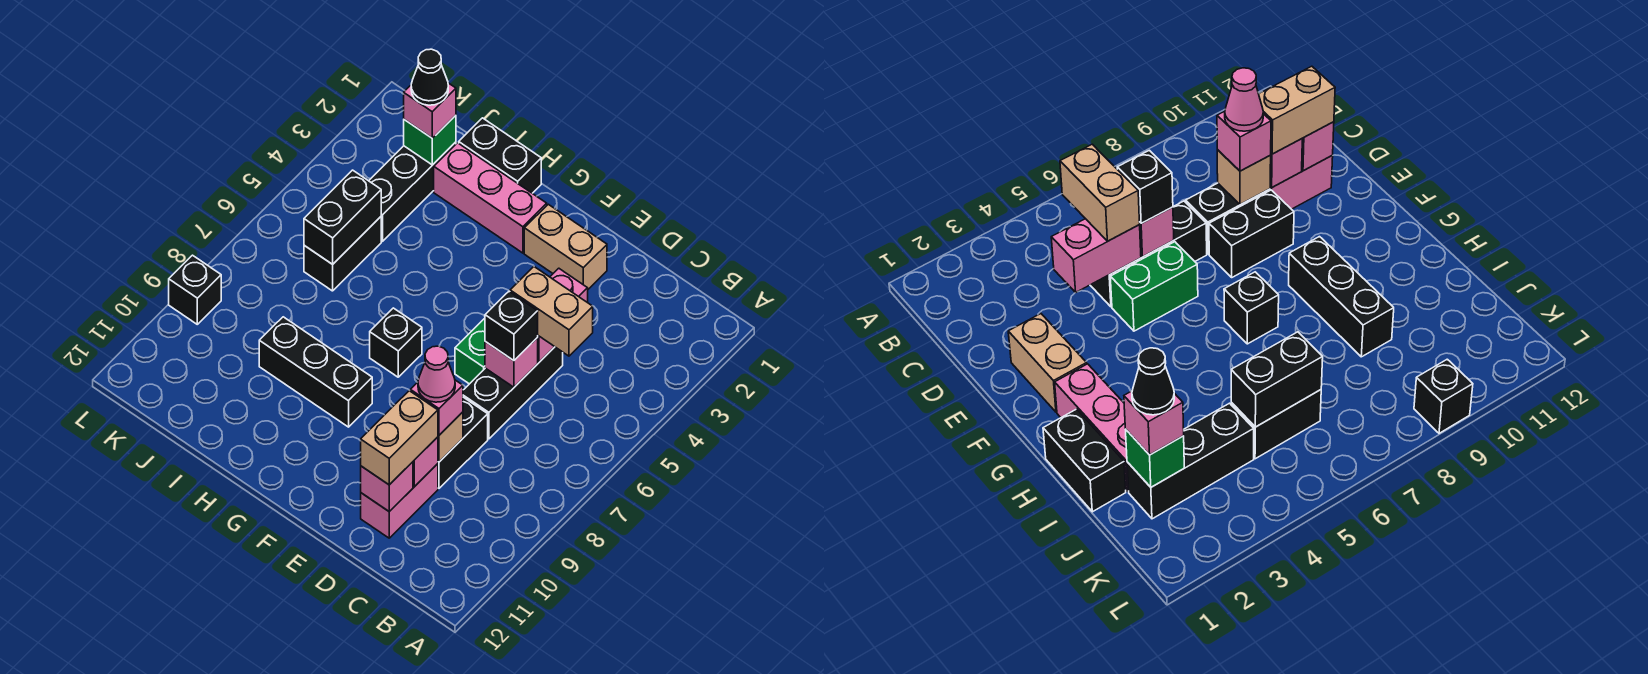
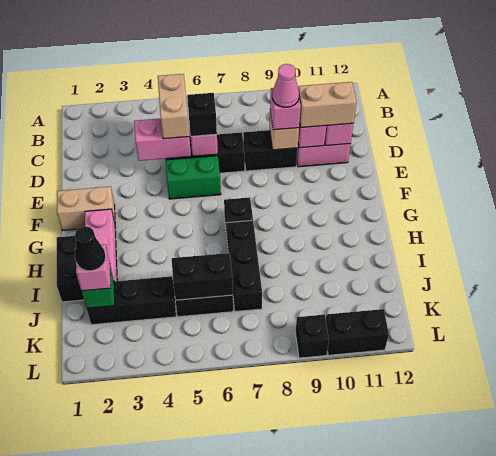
tan 1x2 brick [524,204,607,289] -> tan 1x2 brick turned to [57,186,115,231]
black 1x2 brick [1209,190,1294,277] -> black 1x2 brick moved to [326,309,389,355]
black 1x3 brick [259,317,372,427] -> black 1x3 brick moved to [227,220,262,312]

